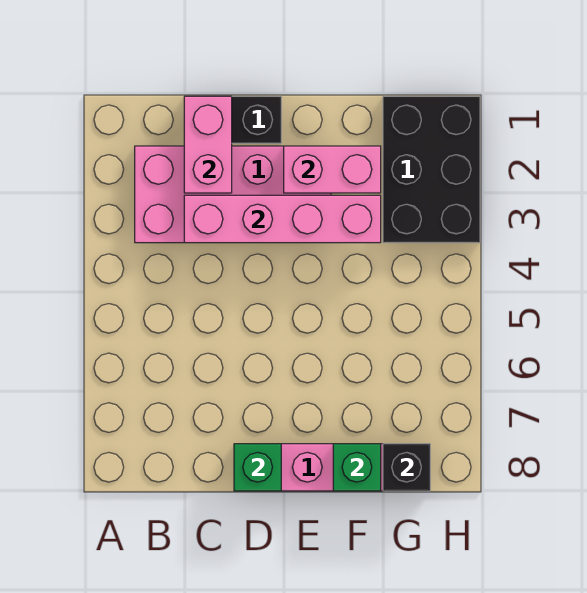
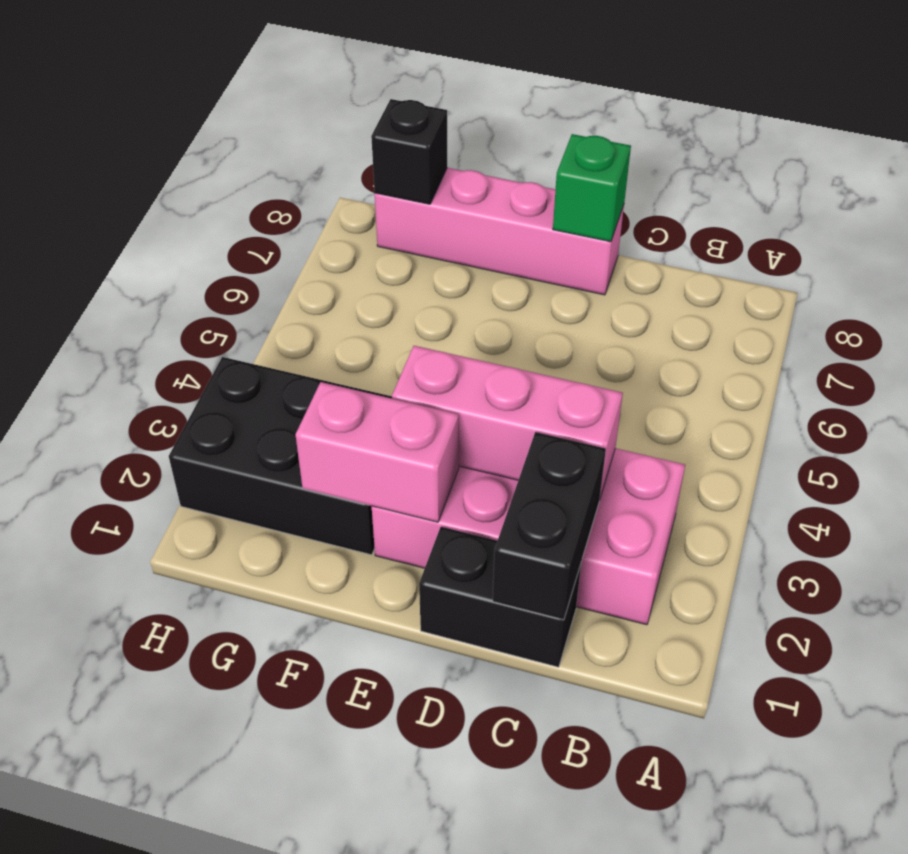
pink 1x2 brick [184,96,232,193] -> black 1x2 brick [493,432,606,620]
pink 1x4 brick [184,195,381,243] -> pink 1x3 brick [392,346,623,500]
green 1x1 brick [333,444,381,491] -> none
black 2x3 brick [383,96,480,243] -> black 2x3 brick turned to [169,357,392,555]

